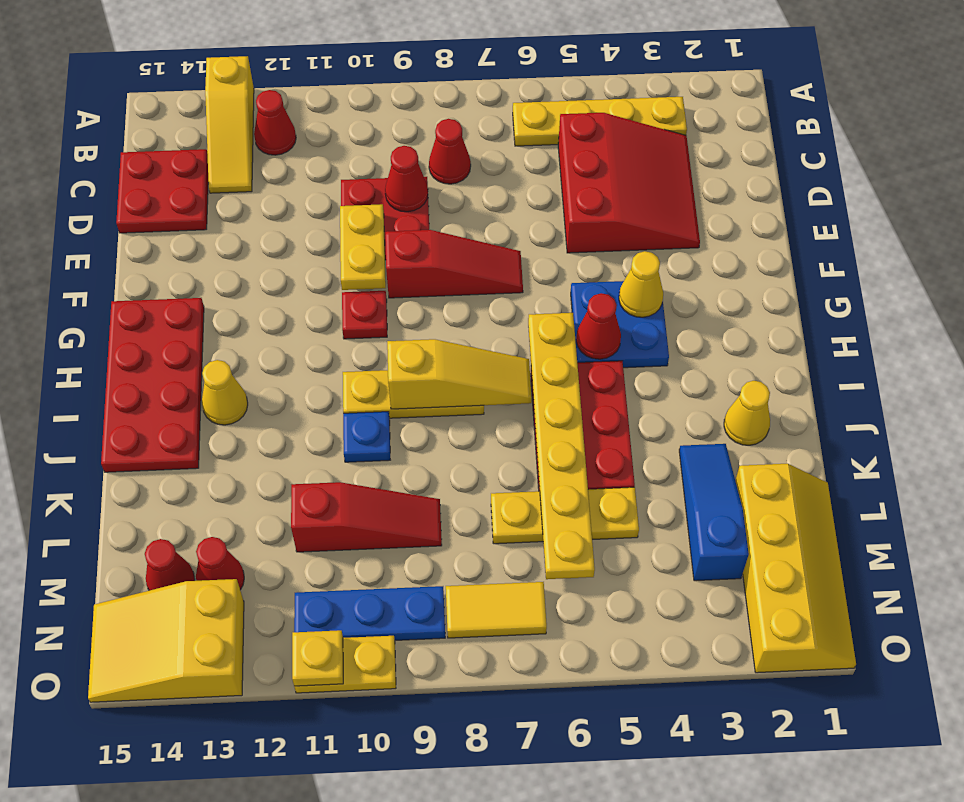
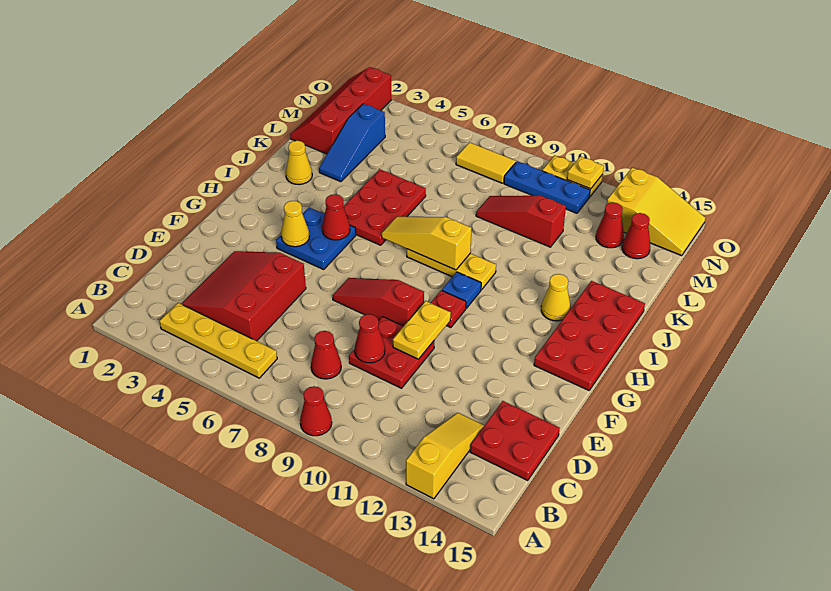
red 1x1 cone [254,90,296,155] -> red 1x1 cone moved to [300,386,332,436]
yellow 1x6 plate [528,313,595,579] -> none
blue 1x1 plate [343,412,390,462] -> blue 1x1 plate moved to [442,272,481,308]
yellow 2x4 slope [735,464,856,673] -> red 2x4 slope [290,67,391,154]
yellow 1x3 plate [491,487,639,544] -> none

